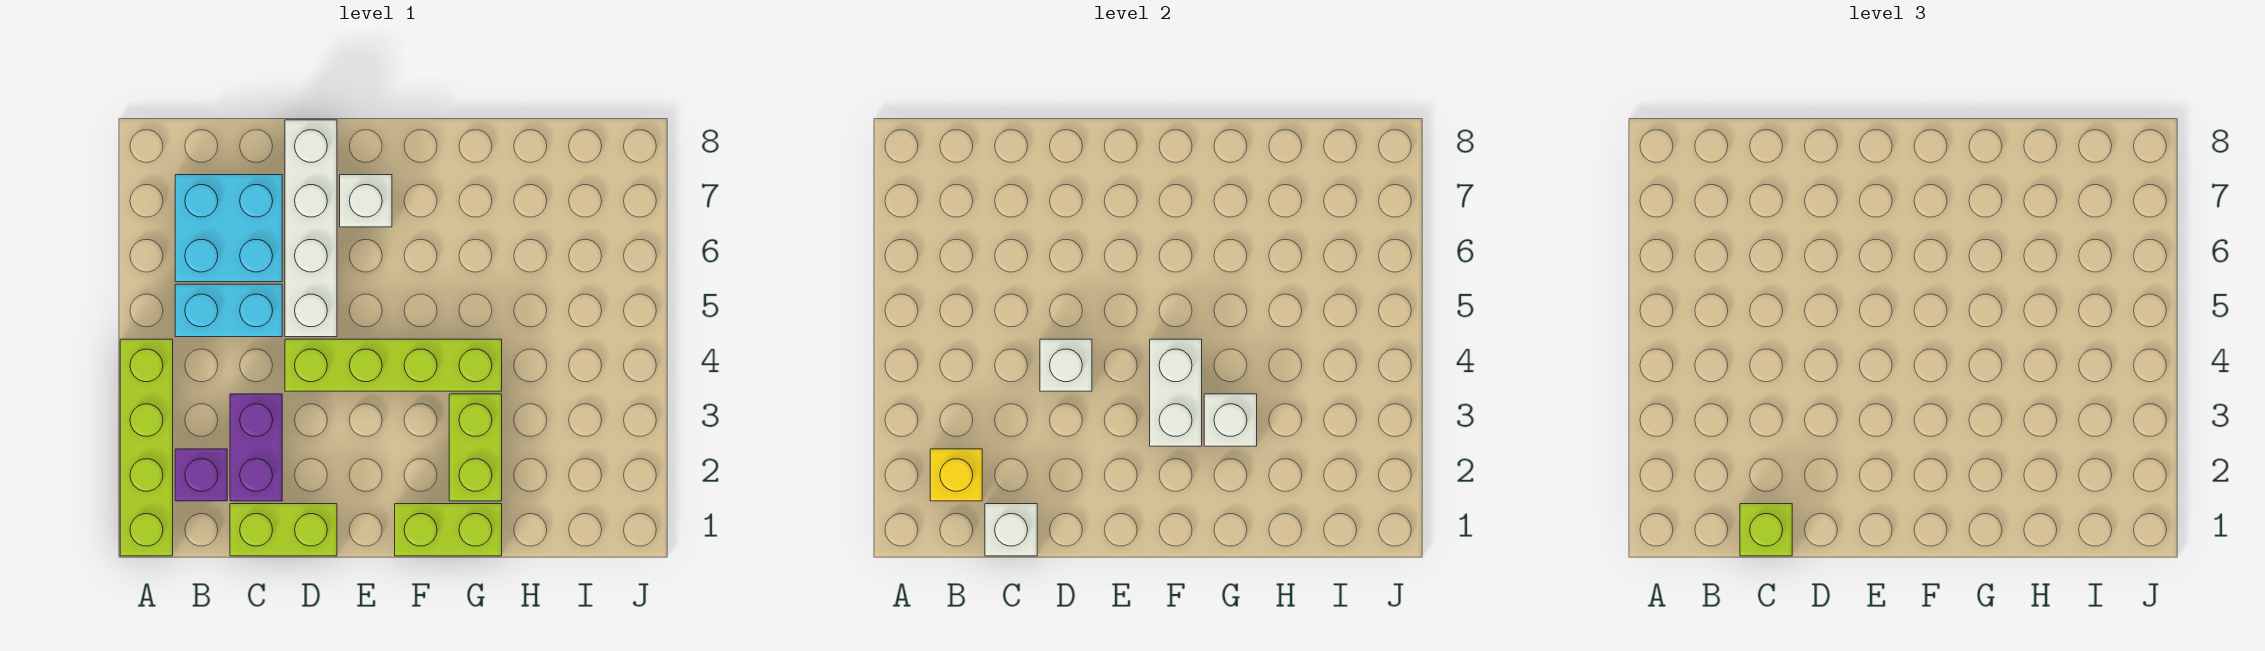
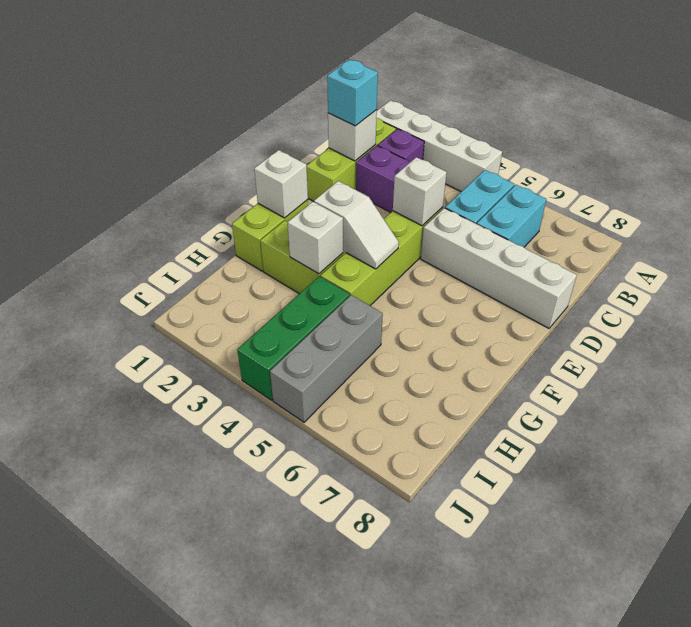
lime 1x4 brick [120,339,173,556] -> white 1x4 brick [376,100,502,192]
yellow 1x1 brick [930,449,982,501] -> none
cyan 2x2 brick [175,175,282,282] -> cyan 1x2 brick [477,185,546,247]
lime 1x2 brick [230,504,337,556] -> lime 1x3 brick [307,118,396,202]
lime 1x1 brick [1740,504,1792,556] -> cyan 1x1 brick [327,60,378,126]
white 1x1 brick [340,175,392,227] -> white 1x1 brick moved to [254,150,308,218]
white 1x2 brick [1150,339,1202,446] -> white 1x2 slope [314,181,399,269]
none -> green 1x3 brick [237,276,350,400]
none -> grey 1x3 brick [270,295,383,422]

